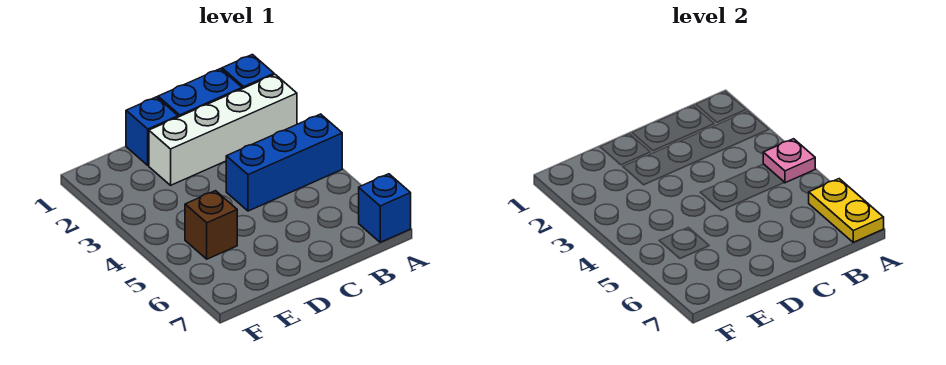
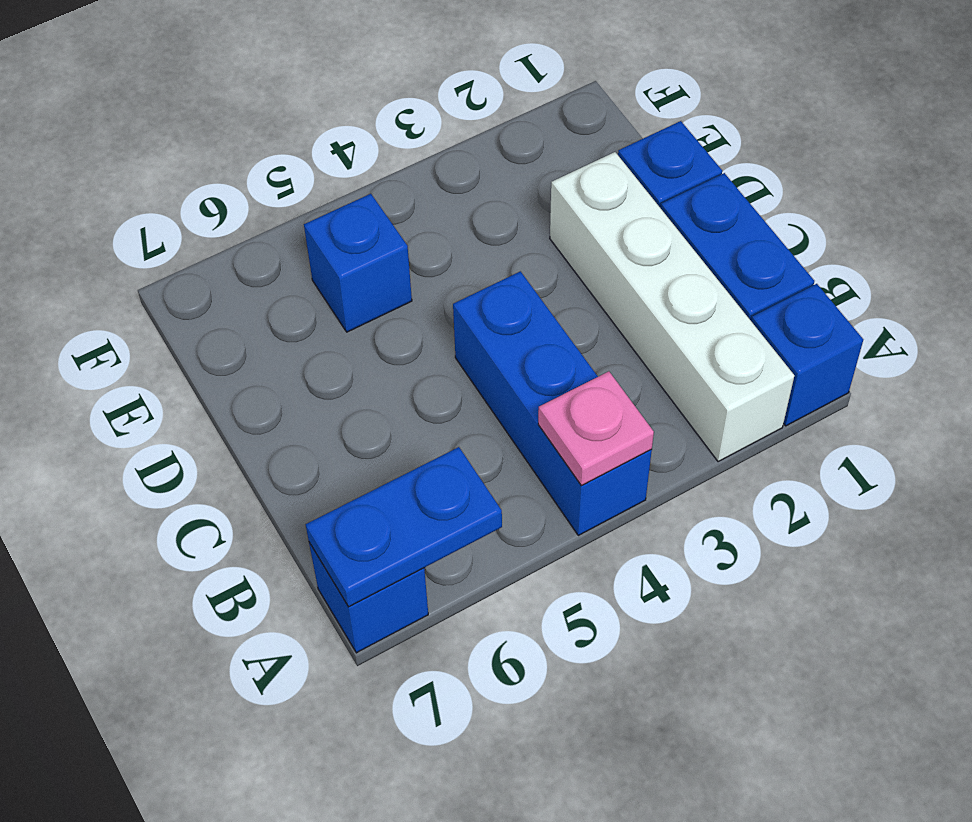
yellow 1x2 plate [809,179,884,242] -> blue 1x2 plate [306,447,502,607]
brown 1x1 brick [185,191,237,259] -> blue 1x1 brick [304,194,412,332]

